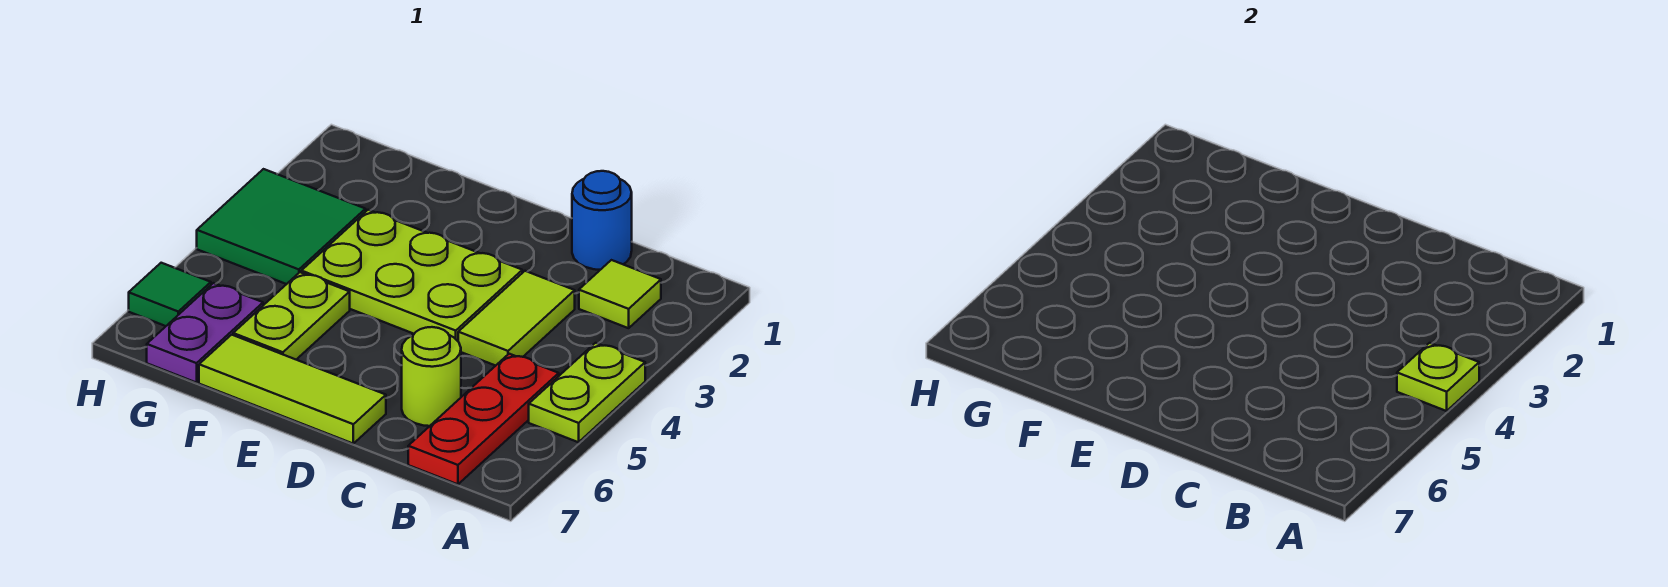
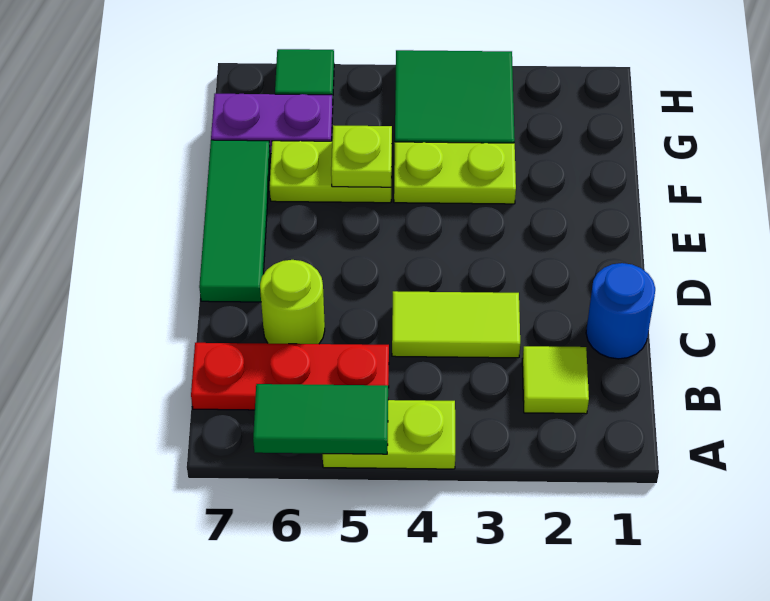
lime 1x1 plate [1397,343,1479,411] -> lime 1x1 plate moved to [331,125,392,187]
none -> green 1x2 tile [253,384,388,454]
lime 2x3 plate [301,210,522,341] -> lime 1x2 plate [394,142,516,204]
lime 1x3 tile [199,335,386,443] -> green 1x3 tile [199,140,270,302]

